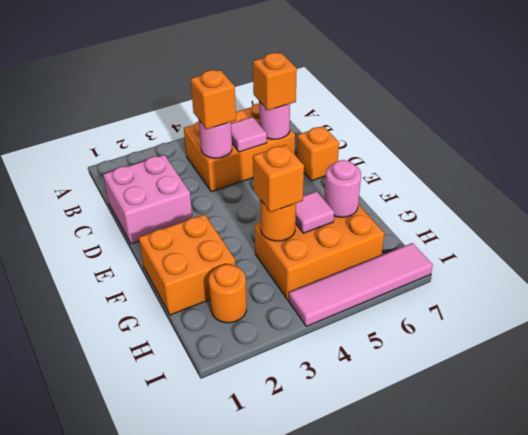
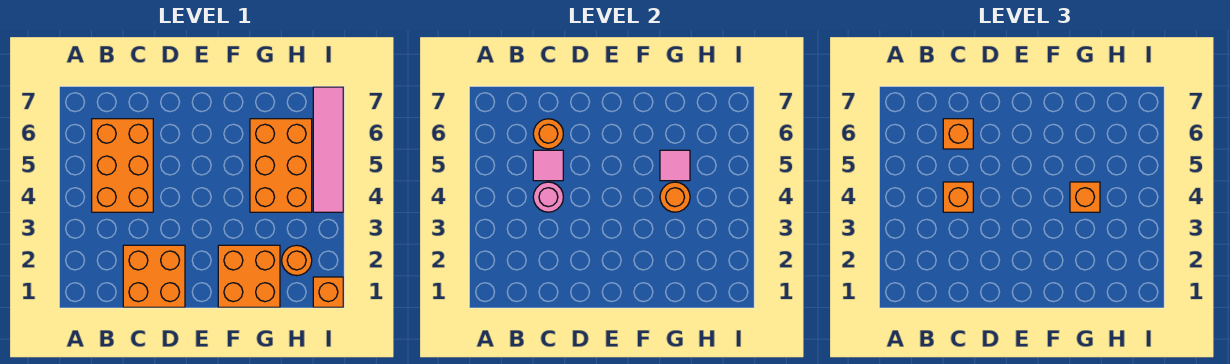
pink 2x2 brick [103,155,192,244] -> orange 2x2 brick [123,245,185,307]
pink 1x1 round brick [259,101,290,139] -> orange 1x1 round brick [533,119,563,149]
orange 1x1 brick [297,126,339,181] -> orange 1x1 brick moved to [313,277,343,307]
pink 1x1 round brick [324,160,361,217] -> none

